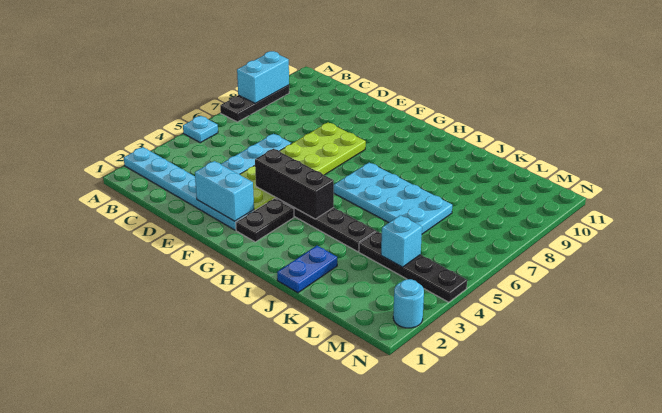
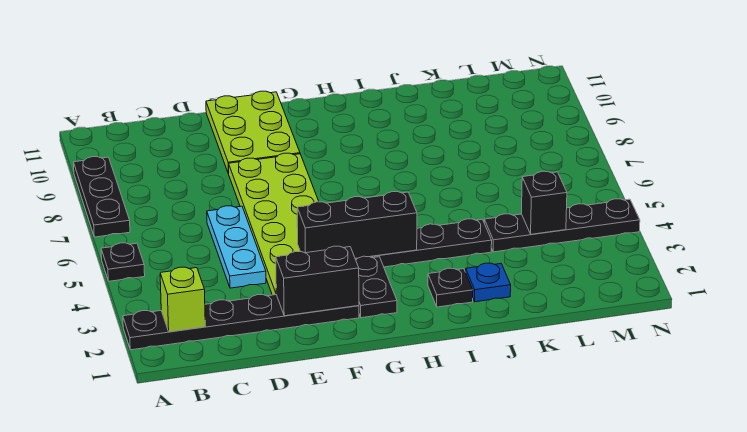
cyan 1x6 plate [124,147,254,230] -> black 1x6 plate [123,295,359,350]
cyan 1x1 plate [183,116,218,143] -> black 1x1 plate [101,243,145,281]
cyan 1x2 brick [237,51,289,103] -> none
none -> lime 1x1 brick [160,267,205,332]
cyan 1x2 brick [195,161,254,221] -> black 1x2 brick [276,246,359,316]
none -> lime 2x3 plate [206,91,300,174]
cyan 2x4 plate [334,163,452,234] -> none
none -> black 1x1 plate [428,268,473,307]
blue 1x2 plate [277,246,337,293] -> blue 1x1 plate [466,263,511,302]
cyan 1x1 brick [381,215,422,267] -> black 1x1 brick [521,171,567,234]
cyan 1x1 round brick [393,279,424,328] -> none

